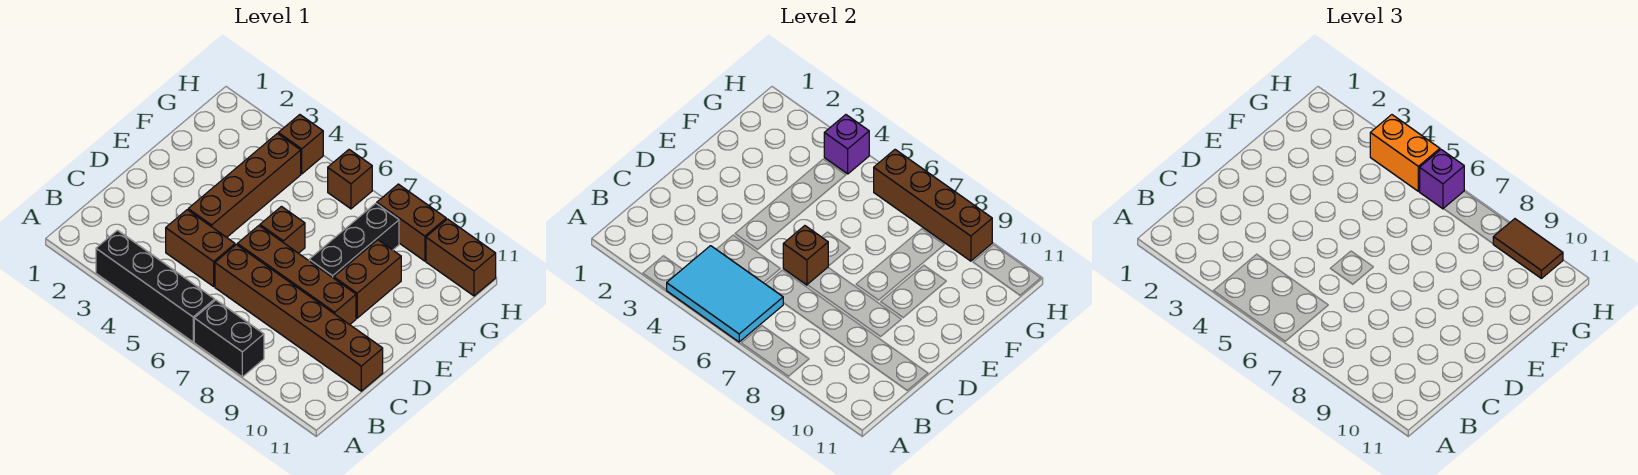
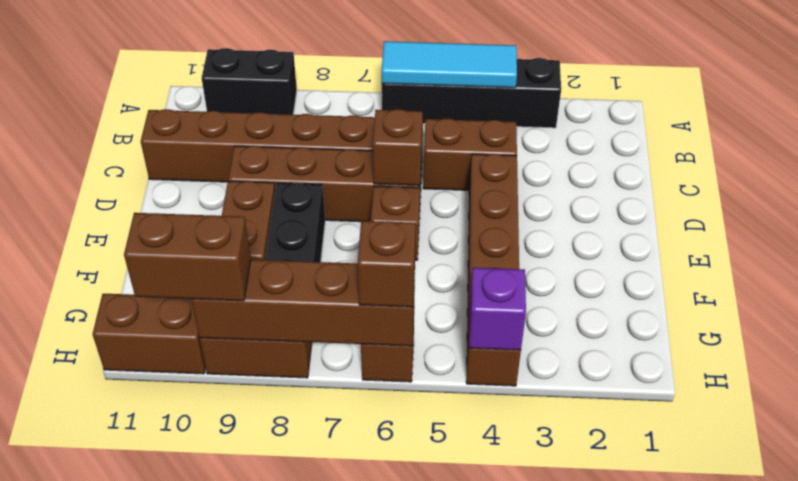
cyan 2x3 tile [667,246,783,342] -> cyan 1x3 tile [382,41,517,88]
black 1x2 brick [194,300,264,377] -> black 1x2 brick moved to [202,48,297,115]
orange 1x2 brick [1370,115,1440,191] -> none
purple 1x1 brick [1420,150,1464,209] -> brown 1x1 brick [357,221,416,307]
brown 1x2 tile [1493,219,1563,278] -> brown 1x2 brick [124,213,251,301]

